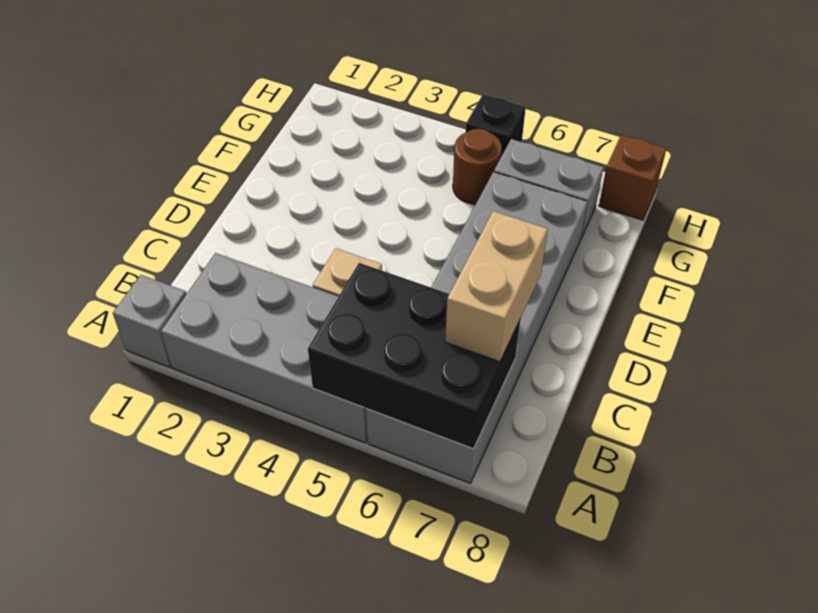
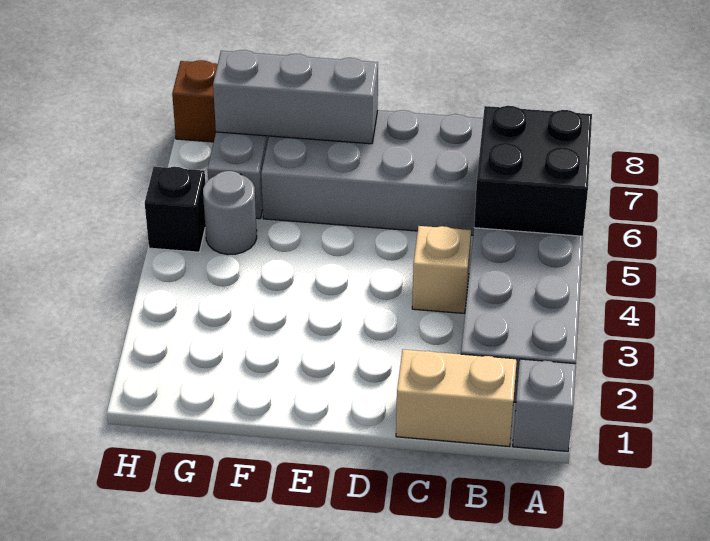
black 2x3 brick [308,263,520,449] -> black 2x2 brick [474,106,592,236]
tan 1x2 brick [445,211,548,362] -> tan 1x2 brick moved to [396,349,517,446]
none -> grey 1x3 brick [213,50,378,144]
brown 1x1 round brick [453,129,502,204] -> grey 1x1 round brick [203,171,257,254]

